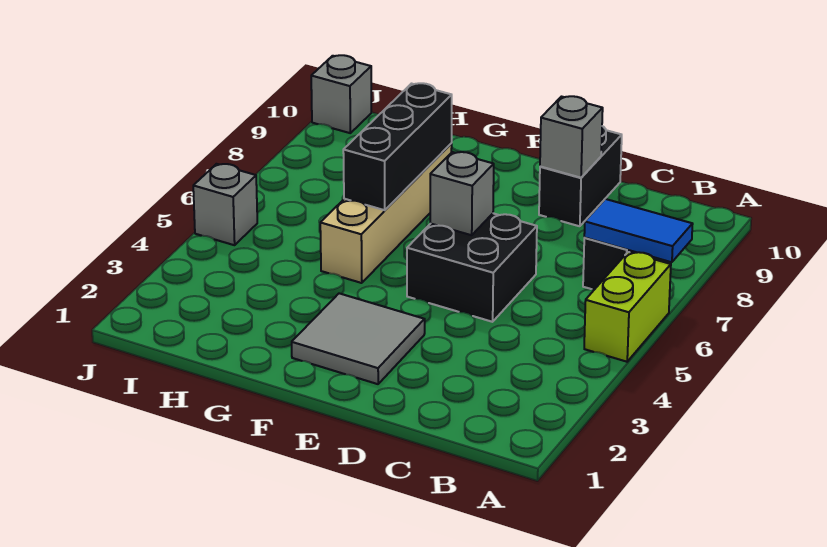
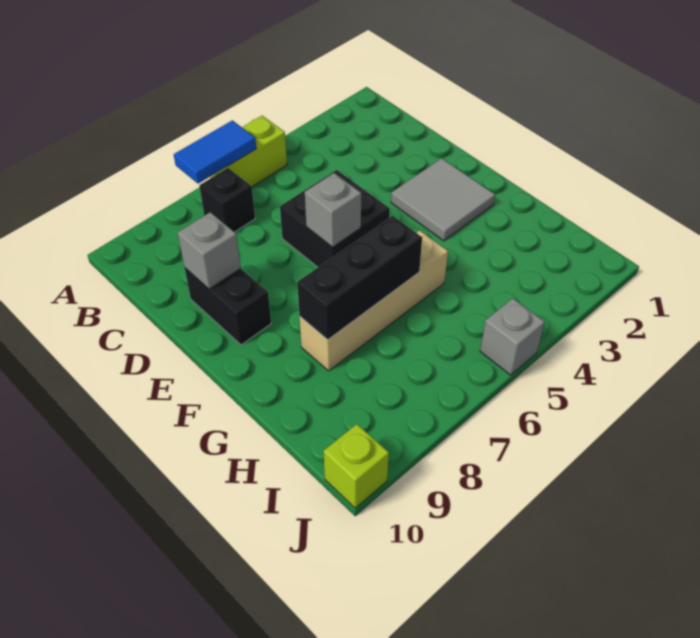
blue 1x2 tile [584,199,693,262] -> blue 1x2 tile turned to [174,120,256,184]
black 1x2 brick [539,126,622,226] -> black 1x2 brick turned to [185,268,271,345]
grey 1x1 brick [311,55,371,133] -> lime 1x1 brick [324,424,389,508]

